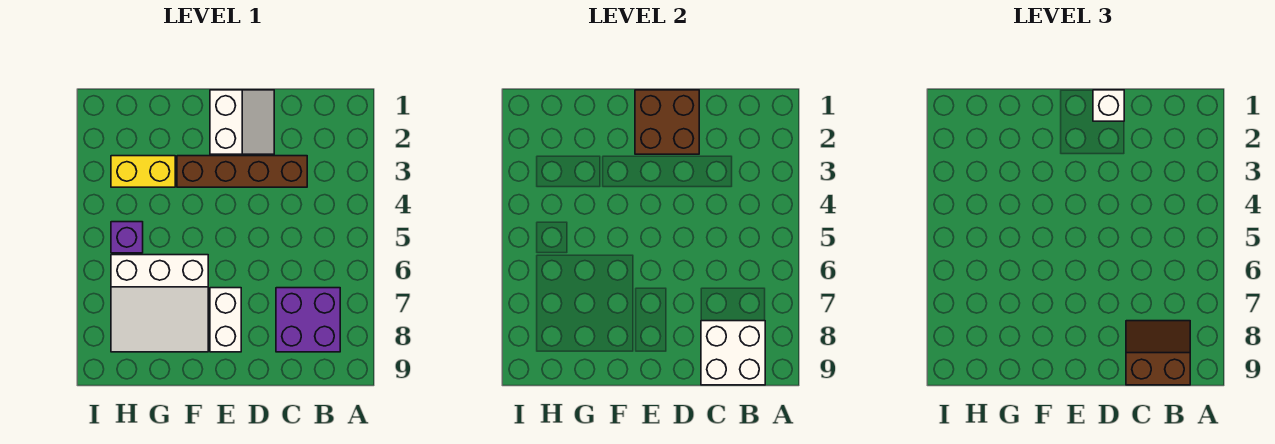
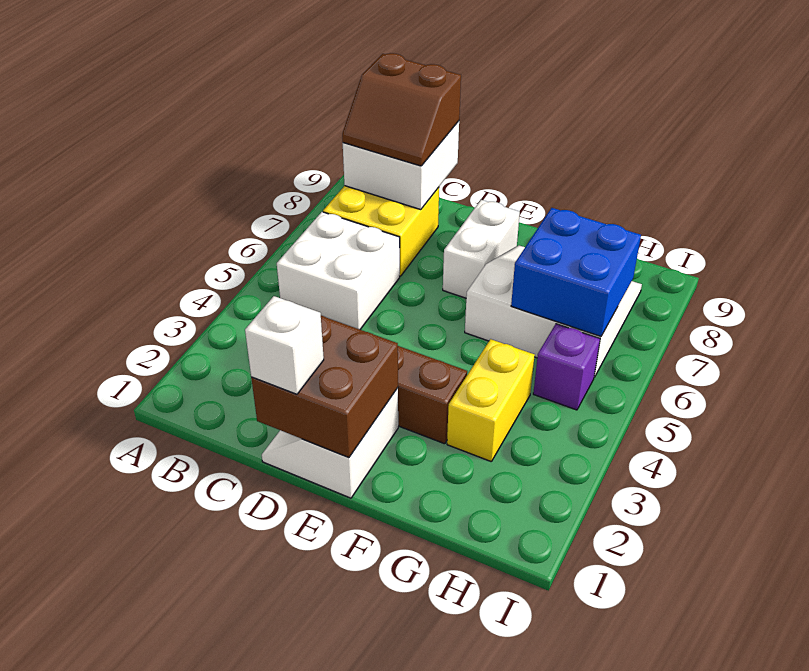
none -> white 2x2 brick [277,212,400,329]
purple 2x2 brick [276,288,340,352] -> yellow 2x2 brick [323,186,439,276]
yellow 1x2 brick [111,156,175,187] -> yellow 1x2 brick turned to [447,339,535,462]
none -> blue 2x2 brick [511,208,641,336]

